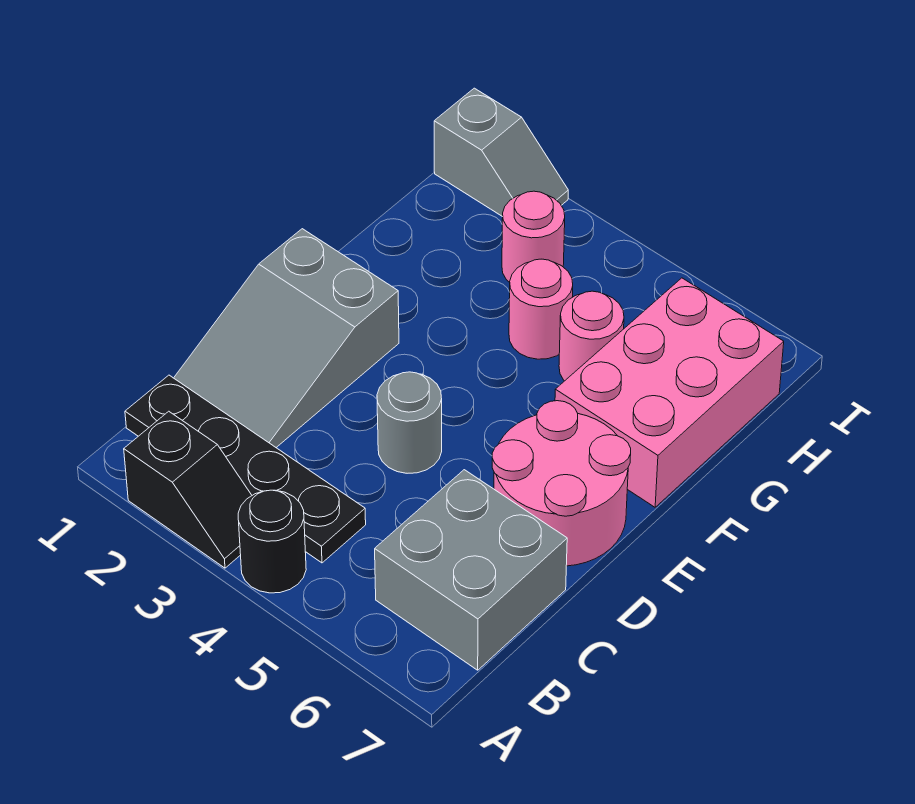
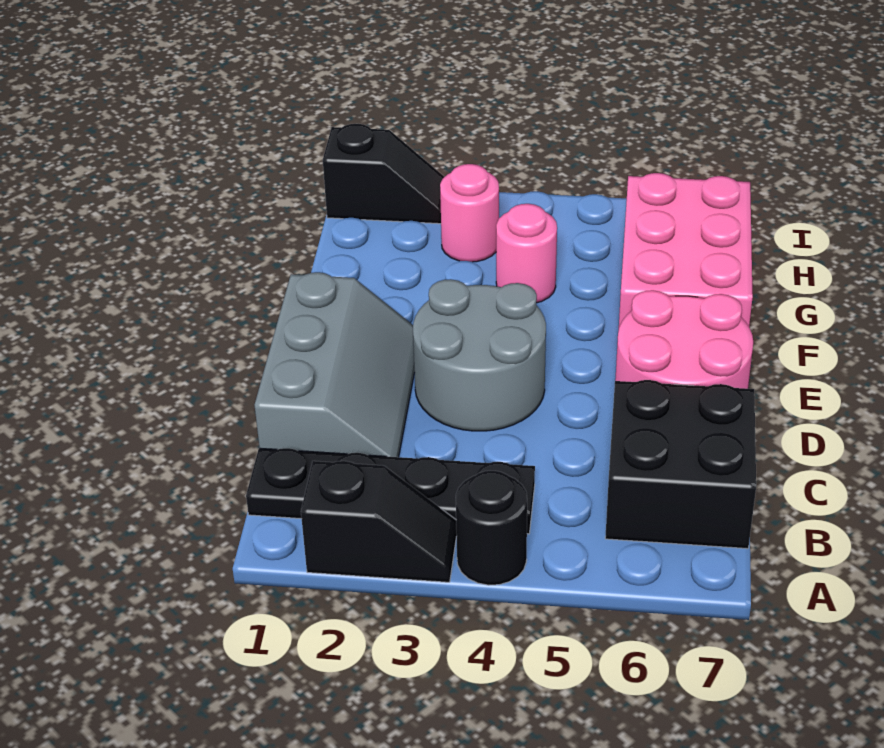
grey 2x2 brick [375,470,567,670] -> black 2x2 brick [605,380,756,549]
grey 2x3 slope [174,229,399,447] -> grey 2x3 slope turned to [255,272,415,457]
grey 1x1 round brick [377,372,442,473] -> grey 2x2 round brick [413,279,546,431]
pink 1x1 round brick [559,291,624,381] -> none
grey 1x2 slope [434,88,568,217] -> black 1x2 slope [323,124,444,224]

